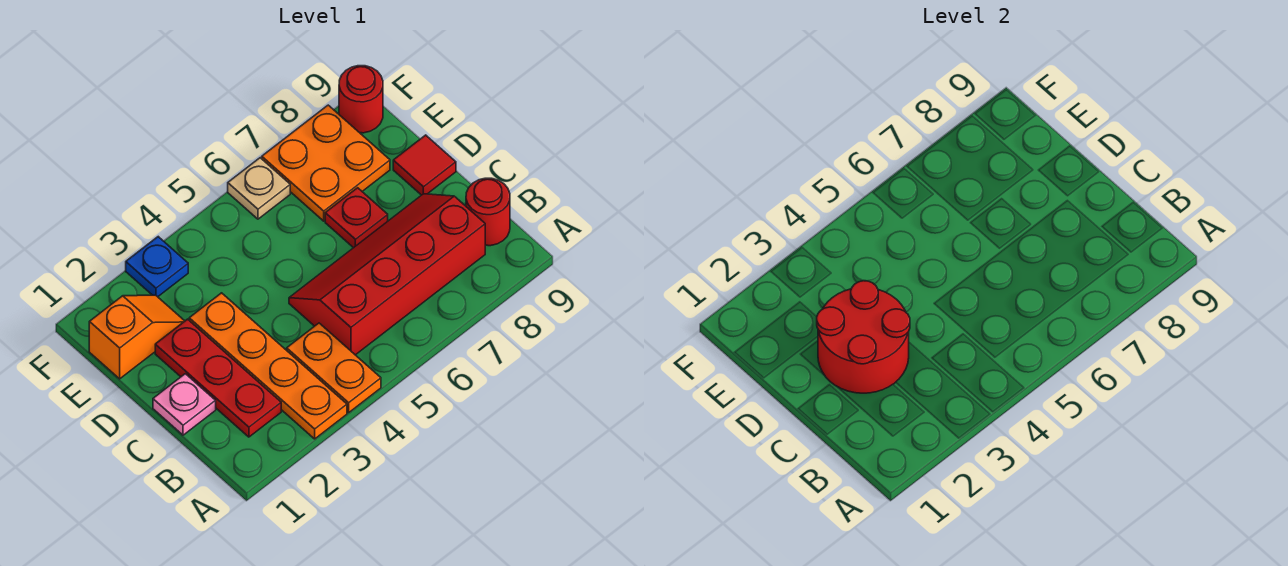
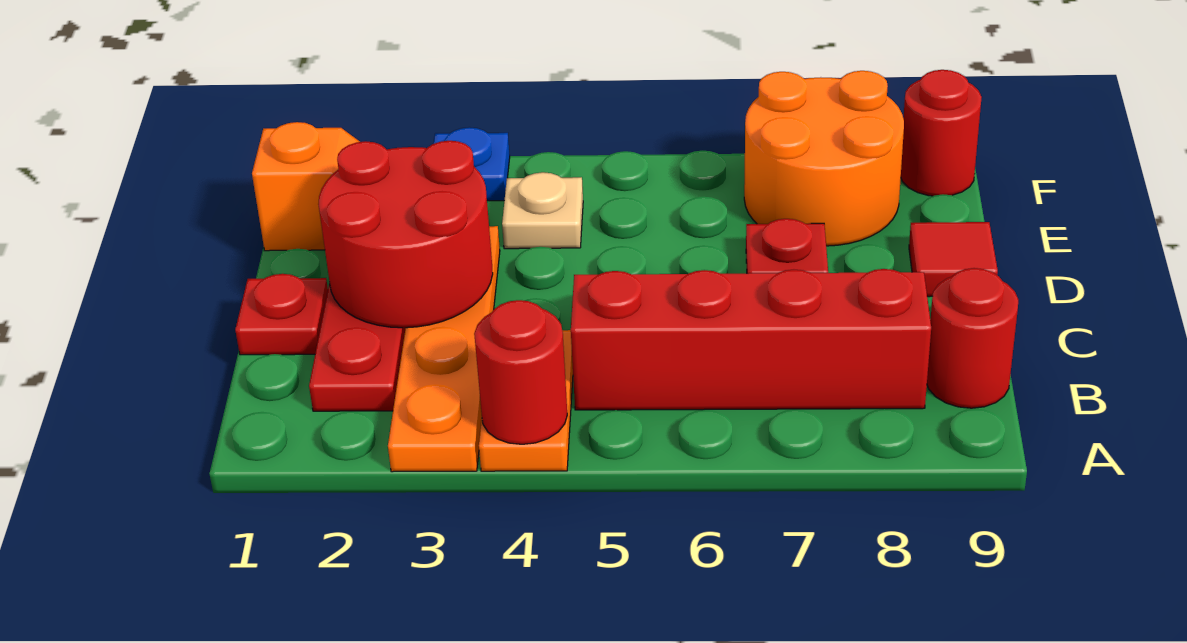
none -> red 1x1 round brick [474,300,567,444]
pink 1x1 plate [153,374,216,435] -> red 1x1 plate [235,274,328,355]
orange 2x2 plate [262,105,390,221] -> orange 2x2 round brick [744,71,904,246]
tan 1x1 plate [228,158,290,219] -> tan 1x1 plate moved to [502,172,583,249]

